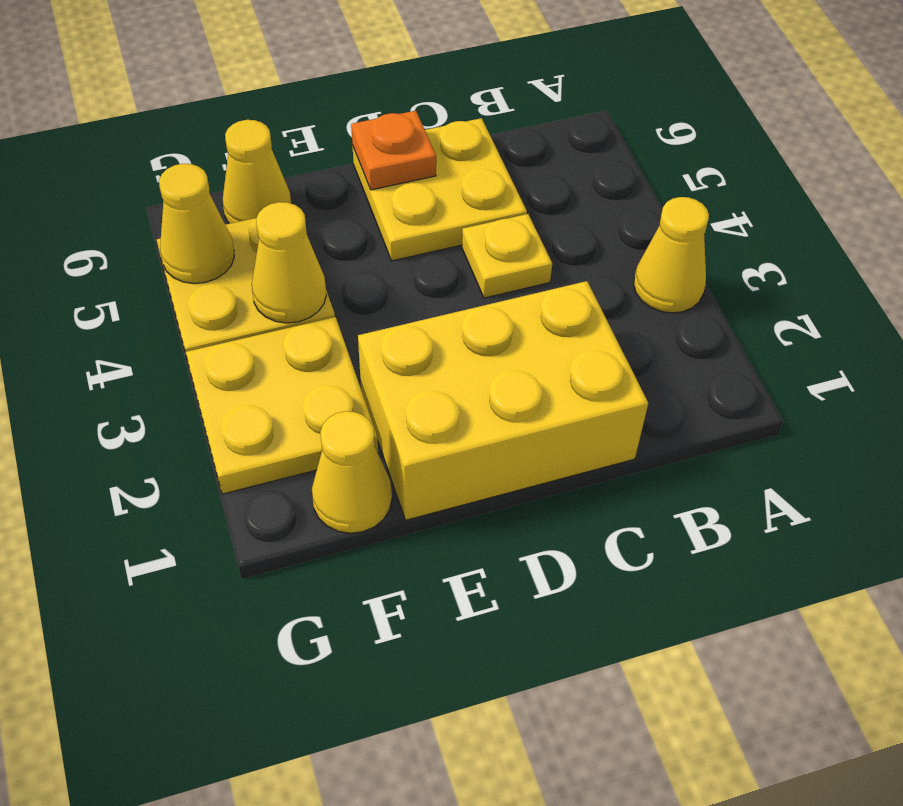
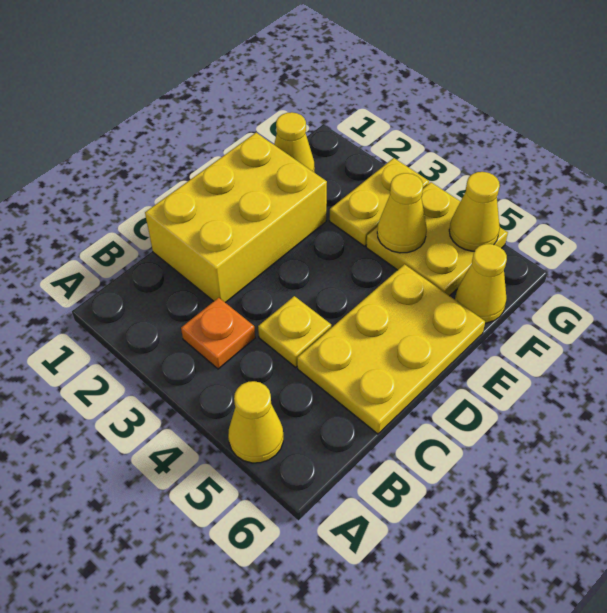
yellow 1x1 cone [634,197,709,313] -> yellow 1x1 cone moved to [228,381,283,463]
yellow 2x2 plate [352,118,527,261] -> yellow 2x3 plate [297,264,485,434]
orange 1x1 plate [351,111,436,190] -> orange 1x1 plate moved to [181,298,255,369]
yellow 2x2 plate [186,317,378,494] -> yellow 1x2 plate [330,158,429,246]

